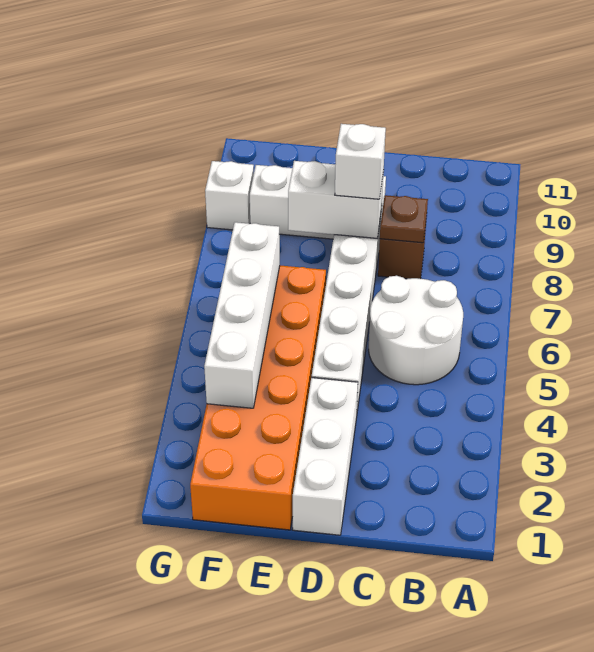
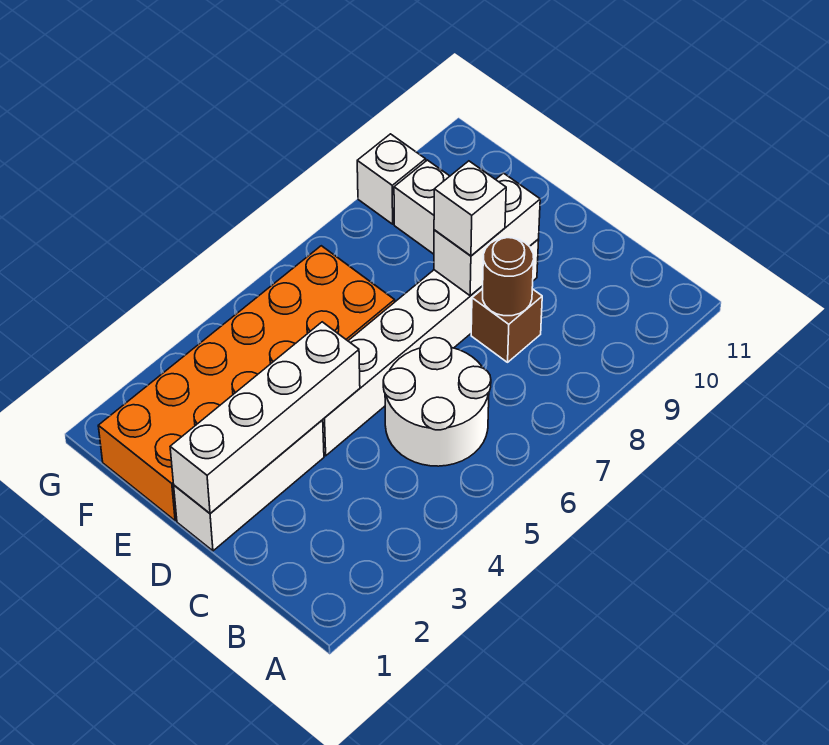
brown 1x1 plate [380,195,428,243] -> brown 1x1 round brick [483,238,534,316]
white 1x2 brick [288,161,384,239] -> white 1x2 brick turned to [434,173,540,296]
white 1x4 brick [204,222,280,408] -> white 1x4 brick moved to [170,322,360,513]

